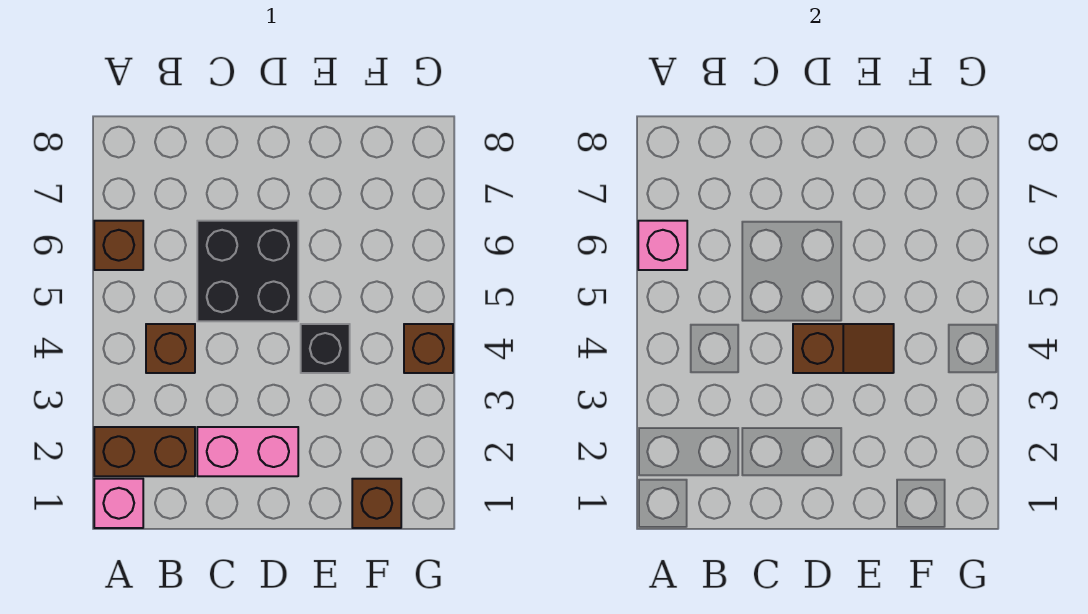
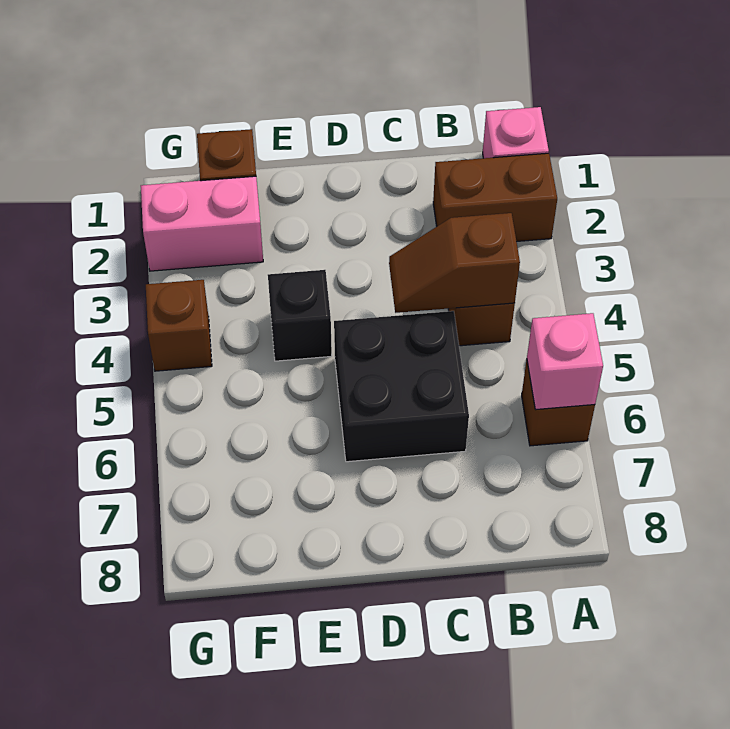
pink 1x2 brick [197,427,298,476] -> pink 1x2 brick moved to [141,176,263,271]
brown 1x2 slope [793,324,894,373] -> brown 1x2 slope moved to [389,213,520,313]

